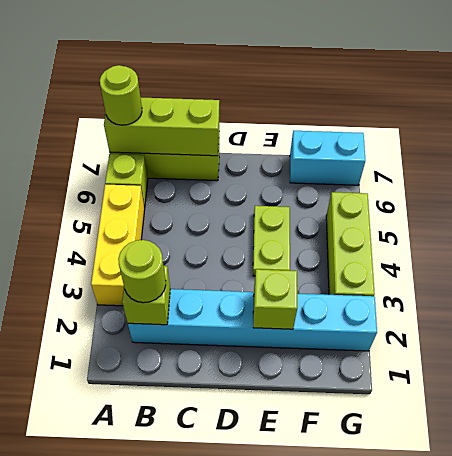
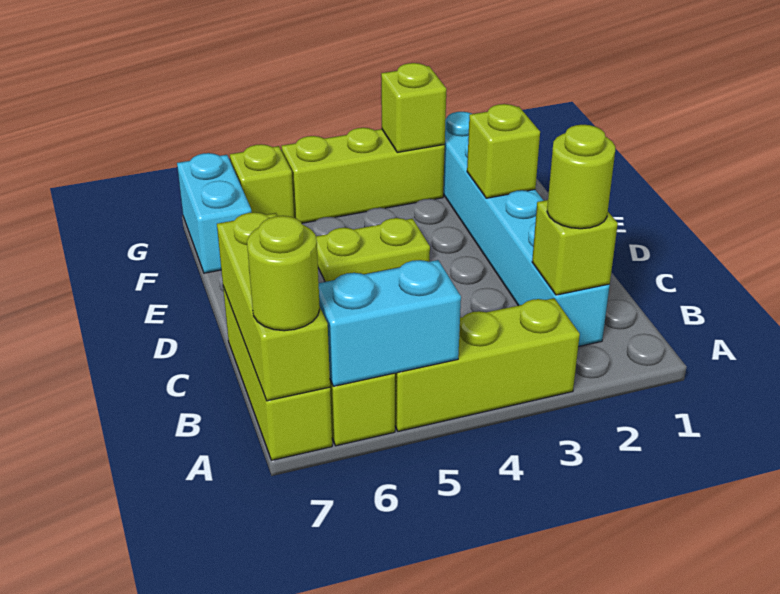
yellow 1x3 brick [91,184,145,306] -> lime 1x3 brick [395,298,580,431]
none -> cyan 1x2 brick [319,260,461,386]
none -> lime 1x1 brick [381,63,446,152]
none -> lime 1x1 brick [230,144,294,218]

